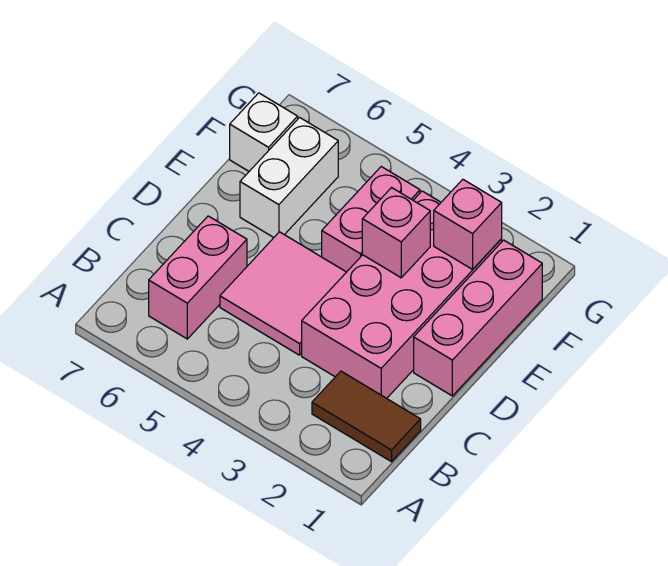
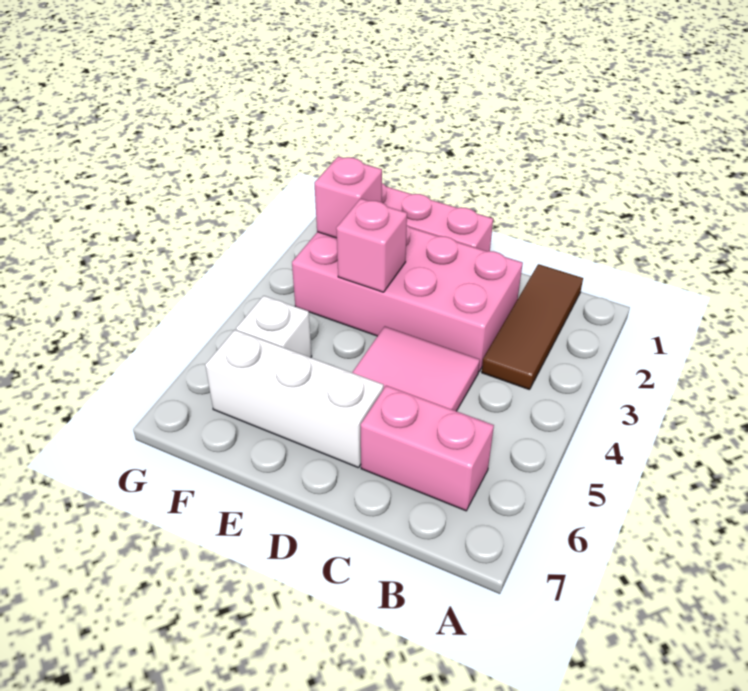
brown 1x2 tile [312,371,421,462] -> brown 1x3 tile [482,264,583,390]
pink 1x2 brick [322,167,420,272] -> none
white 1x2 brick [240,118,338,237] -> white 1x3 brick [205,330,384,468]
white 1x1 brick [230,93,298,171] -> white 1x1 brick moved to [236,296,312,358]

